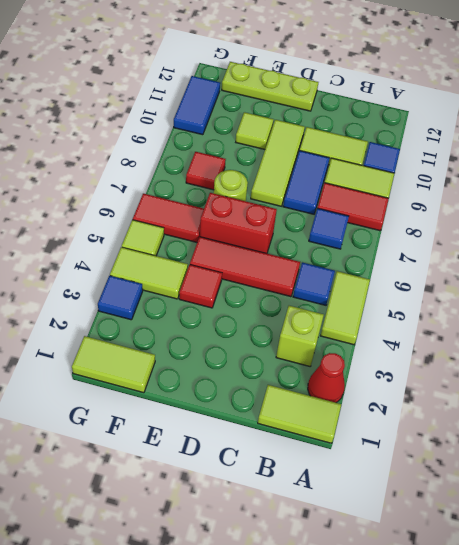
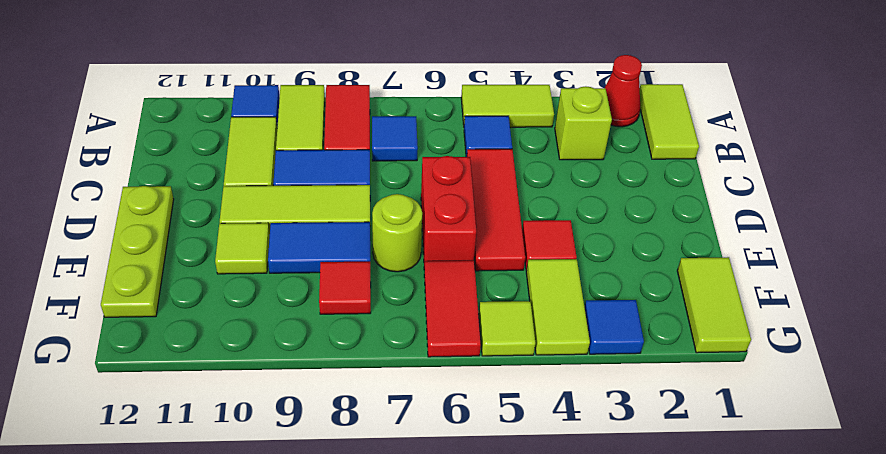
blue 1x2 tile [174,76,220,135] -> blue 1x2 tile moved to [268,222,370,273]

